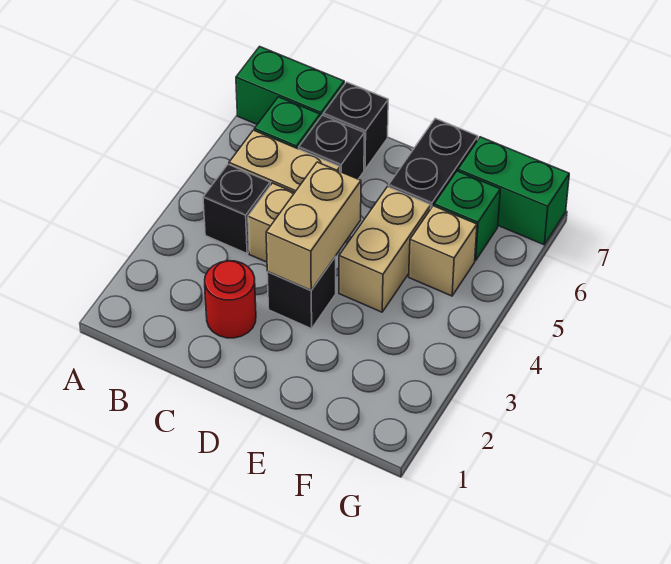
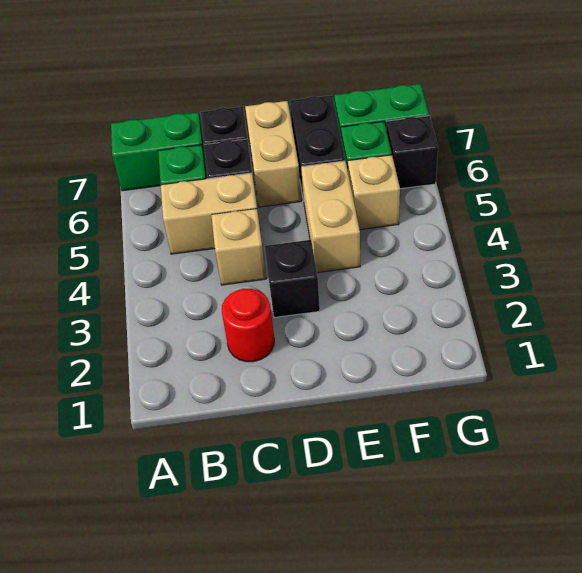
black 1x1 brick [203,164,270,253] -> black 1x1 brick moved to [386,116,438,189]
tan 1x2 brick [266,162,361,290] -> tan 1x2 brick moved to [245,101,301,207]

